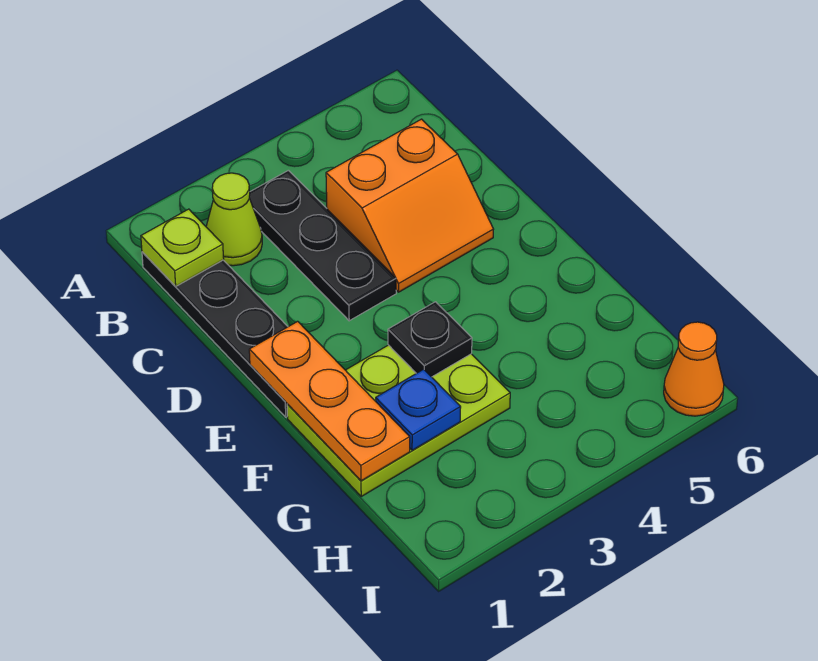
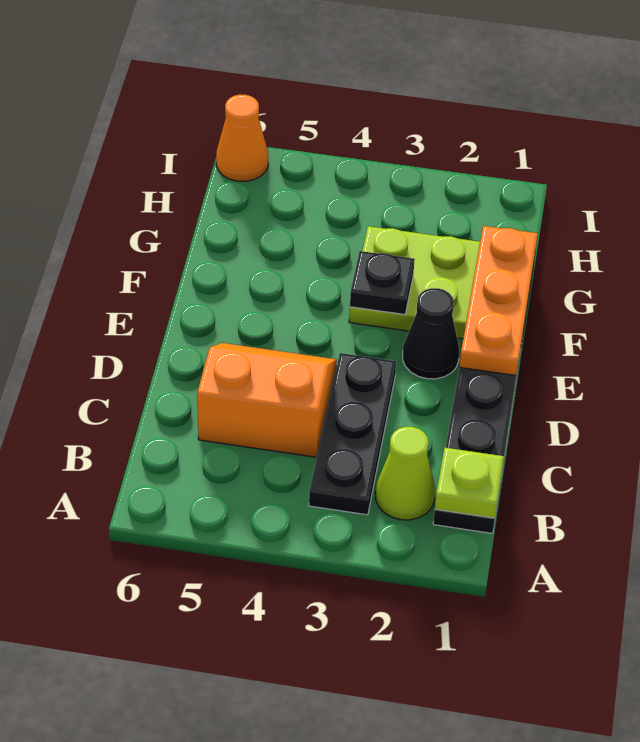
none -> black 1x1 cone [403,288,459,379]
blue 1x1 plate [376,369,461,450] -> none

